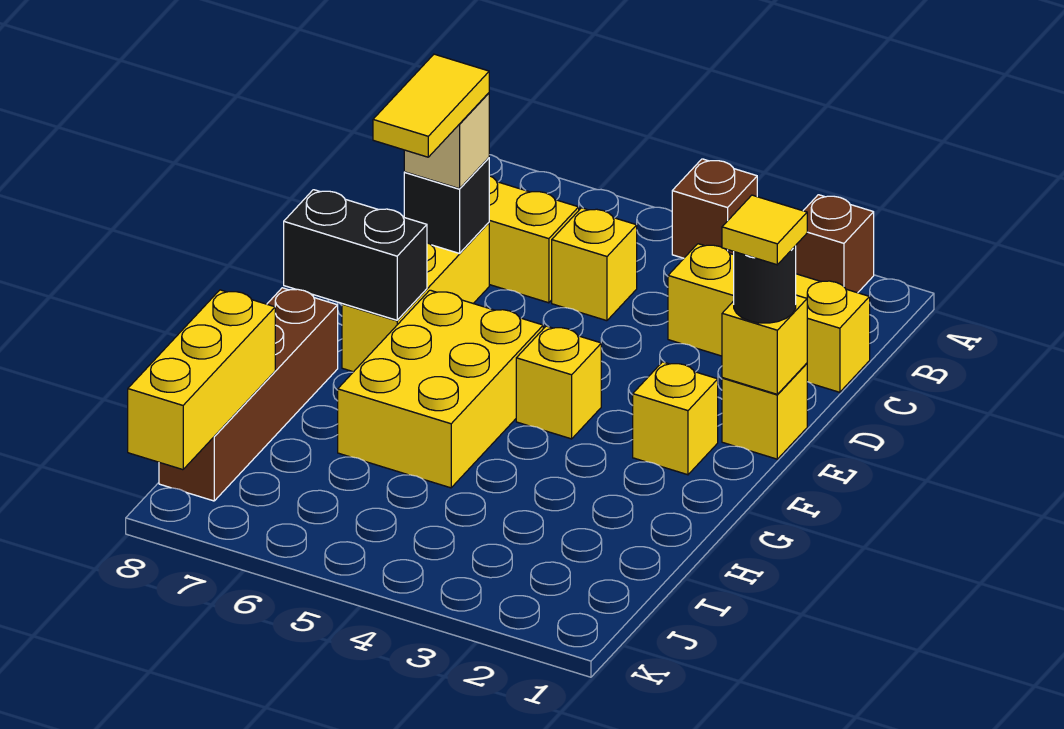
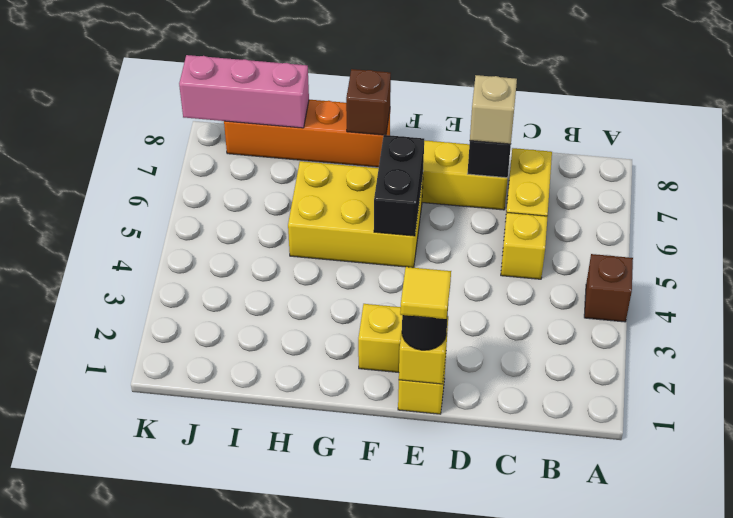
brown 1x1 brick [796,195,874,293] -> brown 1x1 brick moved to [346,69,391,135]
yellow 1x3 brick [668,244,870,392] -> none
yellow 1x2 tile [373,54,489,157] -> none
yellow 1x1 brick [516,326,601,439] -> none
black 1x2 brick [284,190,427,320] -> black 1x2 brick moved to [374,135,424,236]
brown 1x4 brick [159,288,338,501] -> orange 1x4 brick [224,100,390,167]
yellow 1x3 brick [128,290,275,470] -> pink 1x3 brick [179,55,309,128]

